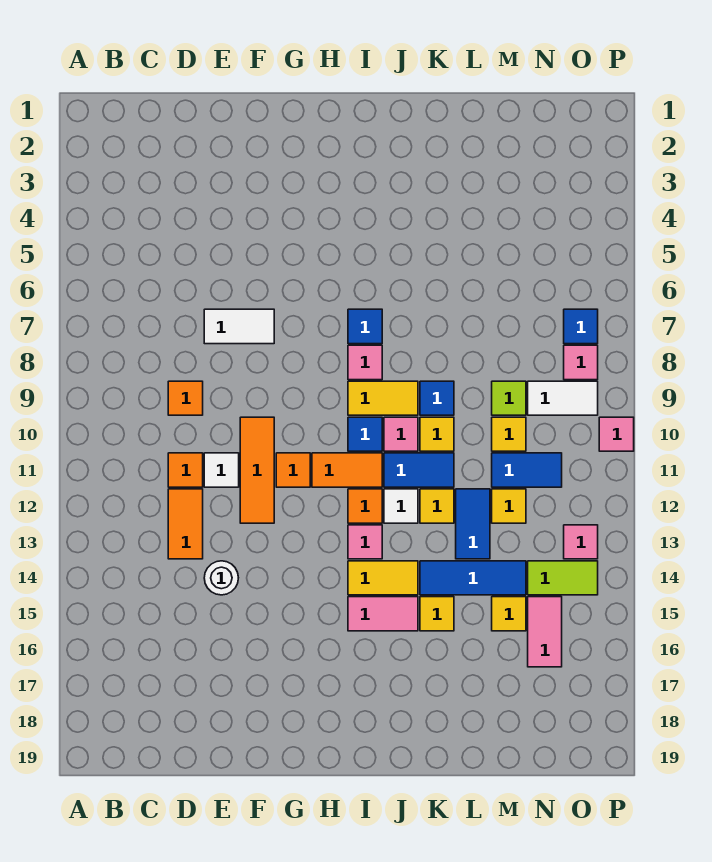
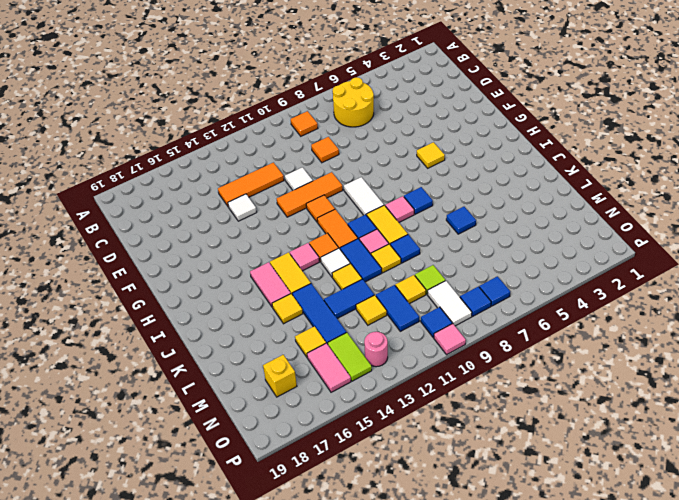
none -> yellow 2x2 round brick [333,77,374,127]
orange 1x1 tile [168,453,203,487] -> orange 1x1 tile moved to [291,111,318,136]
orange 1x2 tile [168,489,203,559] -> orange 1x3 tile [218,163,284,207]
white 1x2 tile [204,309,274,344] -> white 1x2 tile moved to [344,177,384,215]
white 1x1 round brick [204,561,238,595] -> white 1x1 tile [228,194,257,221]
none -> yellow 1x1 tile [417,142,445,168]
none -> blue 1x1 tile [446,207,476,234]
pink 1x2 tile [528,597,562,667] -> pink 1x2 tile turned to [307,343,351,392]
none -> yellow 1x1 brick [263,355,297,397]
pink 1x1 tile [564,345,598,380] -> blue 1x1 tile [460,286,491,317]
none -> blue 1x1 tile [421,307,452,337]
pink 1x1 tile [564,525,598,559] -> pink 1x1 round brick [364,332,388,367]

